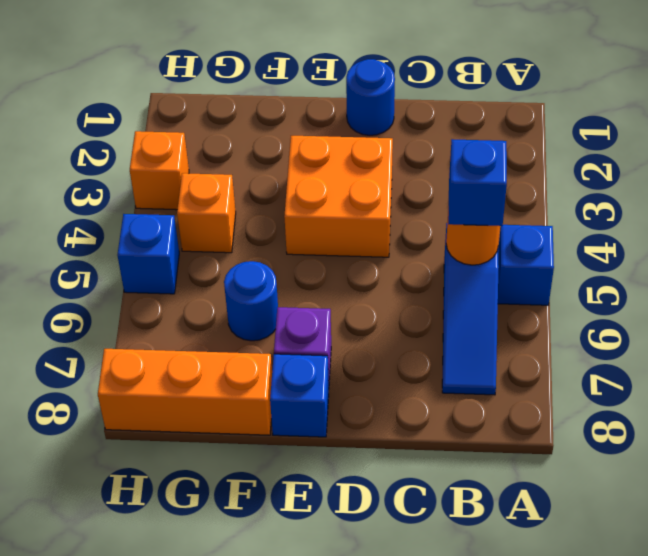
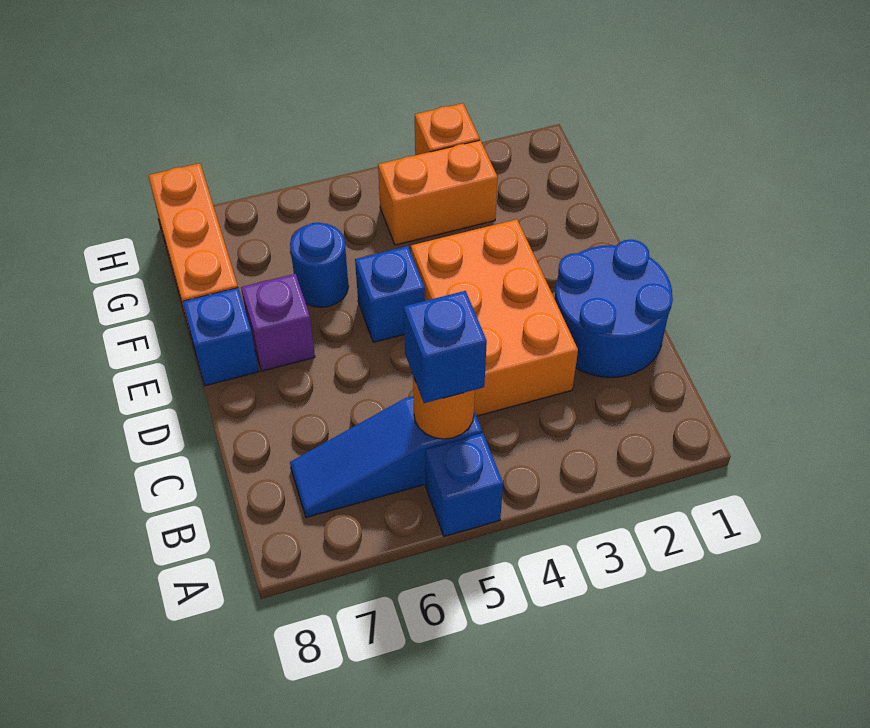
blue 1x1 round brick [346,59,395,135] -> blue 2x2 round brick [555,240,673,378]
orange 2x2 brick [284,136,393,257] -> orange 2x3 brick [411,219,578,416]
orange 1x1 brick [177,173,236,253] -> orange 1x2 brick [378,140,498,245]
blue 1x1 brick [117,214,179,294] -> blue 1x1 brick moved to [355,246,425,343]

